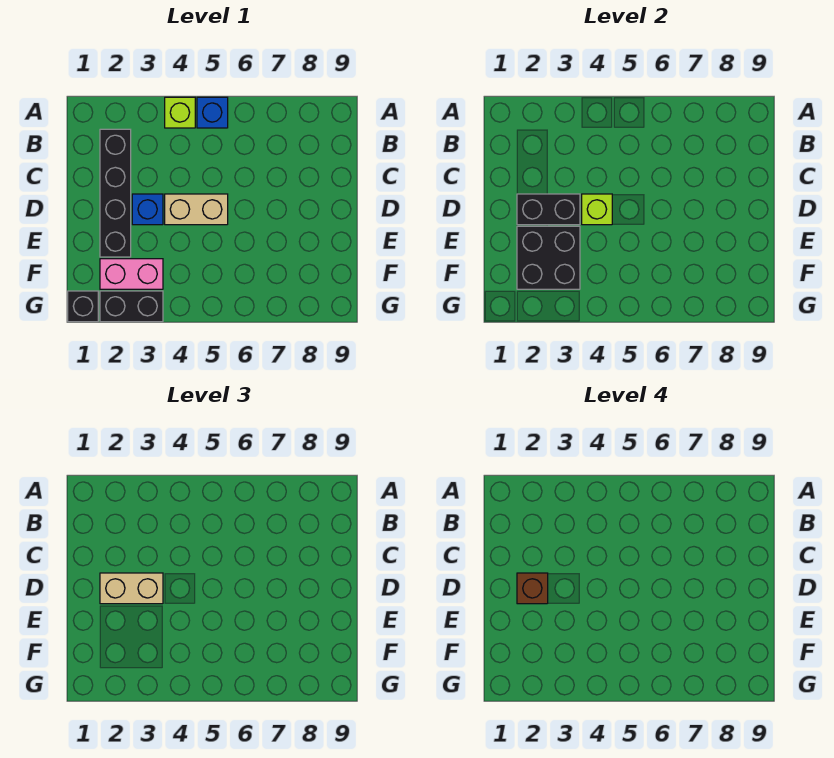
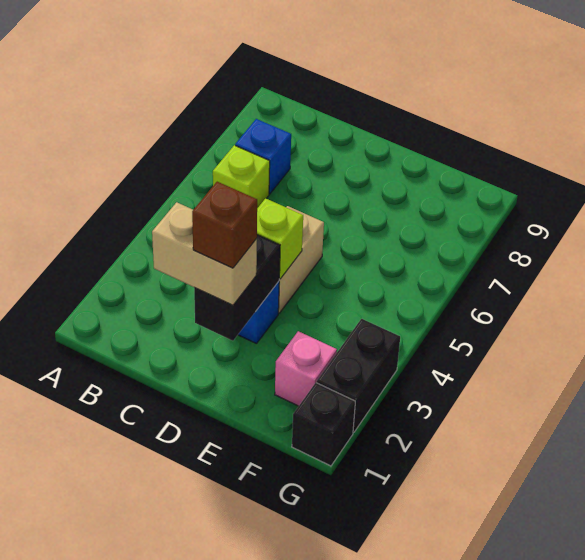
lime 1x1 brick [165,97,195,128] -> lime 1x1 brick moved to [213,145,270,208]
blue 1x1 brick [197,97,228,128] -> blue 1x1 brick moved to [235,119,291,194]
black 1x4 brick [100,129,131,257] -> none
tan 1x2 brick [100,573,163,604] -> tan 1x2 brick turned to [152,202,257,305]
black 2x2 brick [517,226,580,289] -> none
pink 1x2 brick [100,259,163,289] -> pink 1x1 brick [275,331,337,406]

